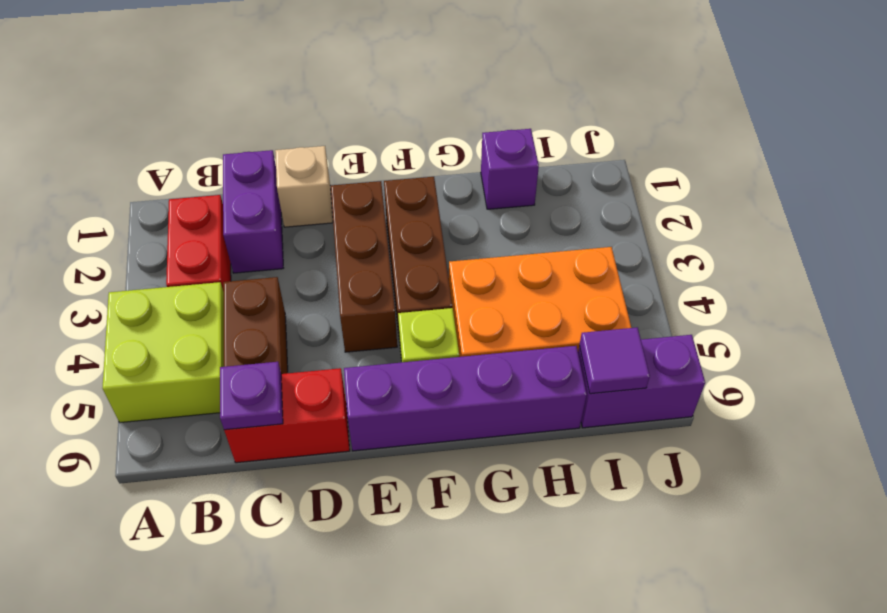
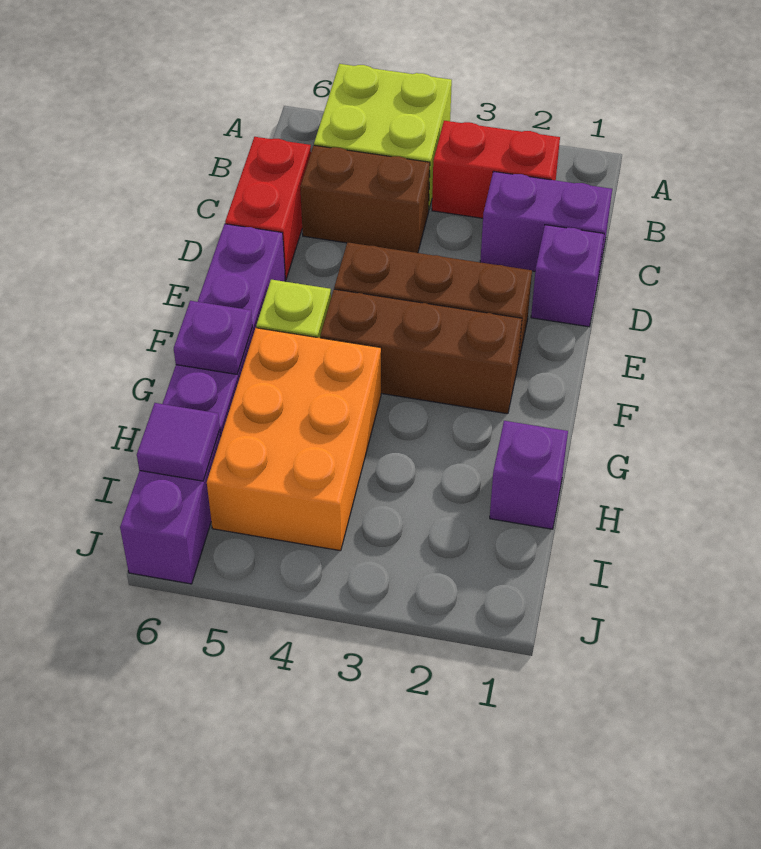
purple 1x1 plate [220,362,283,430] -> purple 1x1 plate moved to [174,301,252,374]
tan 1x1 brick [275,146,333,227] -> purple 1x1 brick [531,225,604,327]

